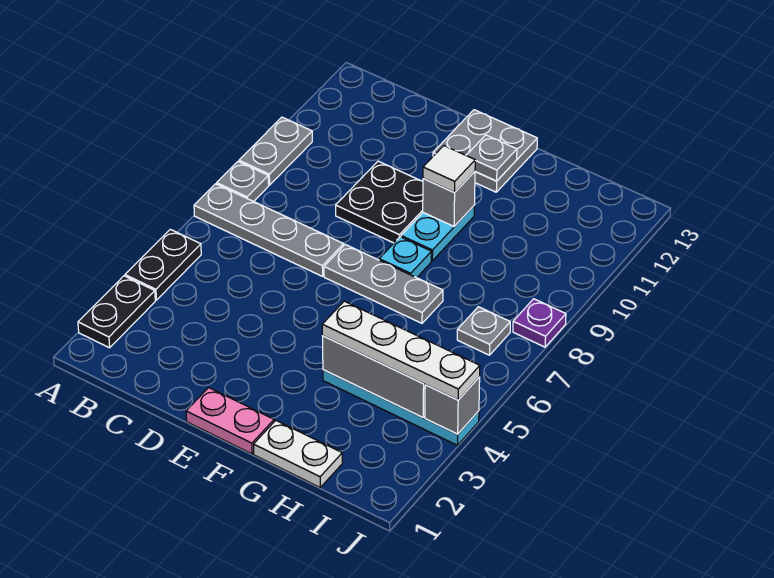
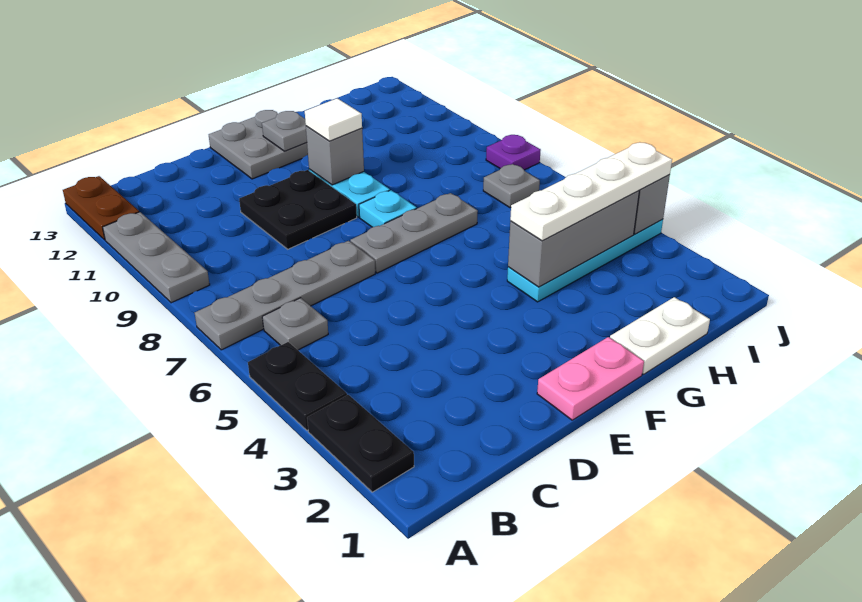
grey 1x1 plate [217,162,269,201] -> grey 1x1 plate moved to [262,298,328,350]
grey 1x2 plate [239,117,312,185] -> grey 1x3 plate [103,212,210,303]
none -> brown 1x2 plate [63,176,139,240]

